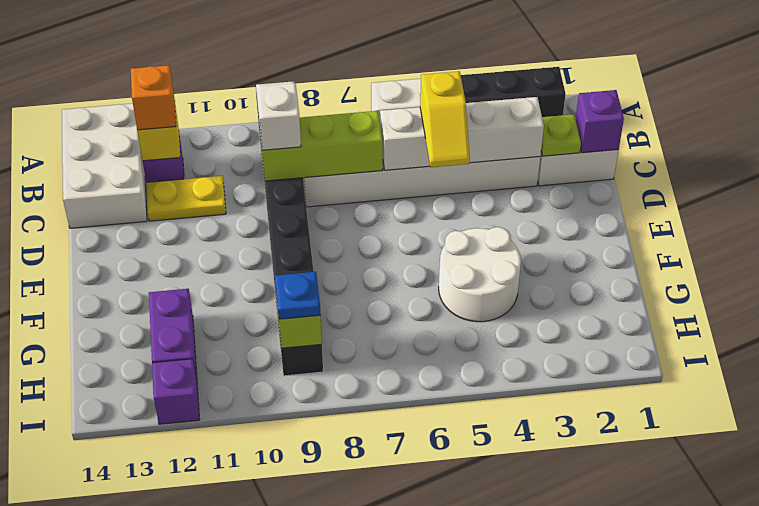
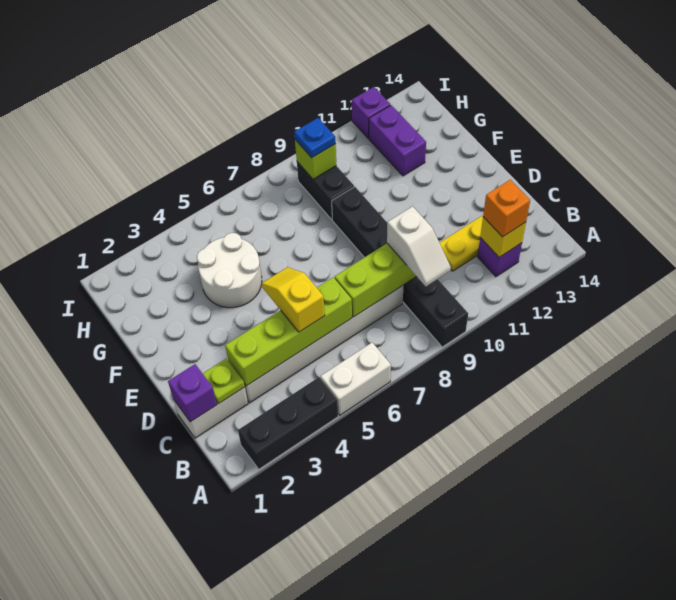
white 2x3 brick [62,103,147,228] -> none
white 1x4 brick [380,97,544,170] -> lime 1x4 brick [225,277,352,386]

